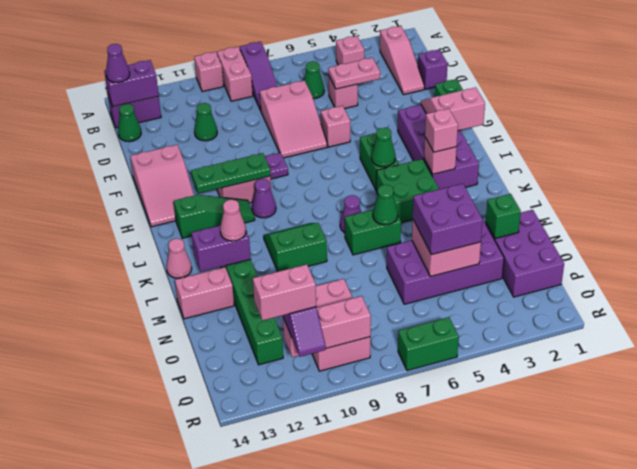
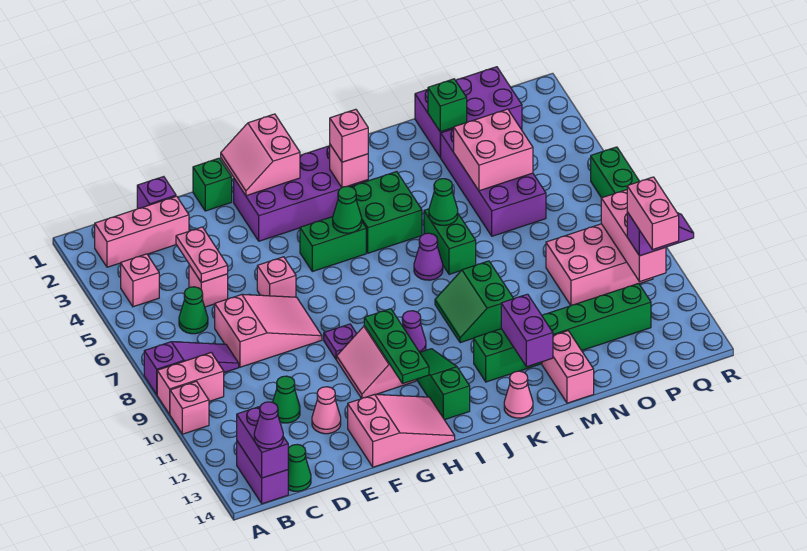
pink 1x3 slope [380,26,425,95] -> pink 1x3 brick [95,196,189,267]
pink 1x1 cone [220,200,246,241] -> pink 1x1 cone moved to [312,387,341,434]
purple 2x2 brick [413,184,483,255] -> none

